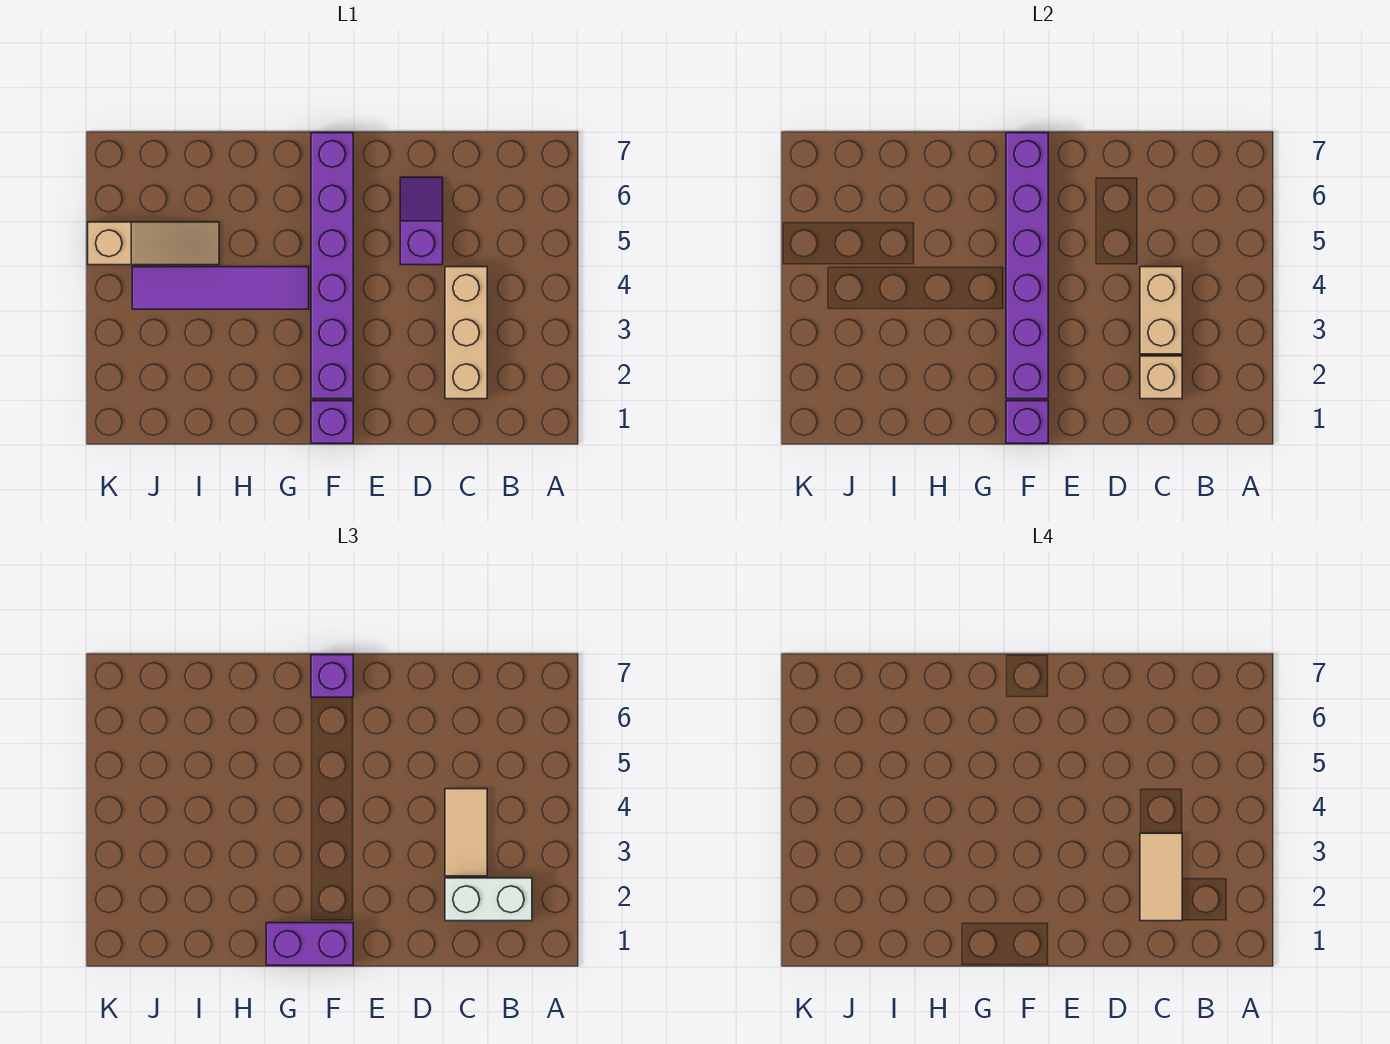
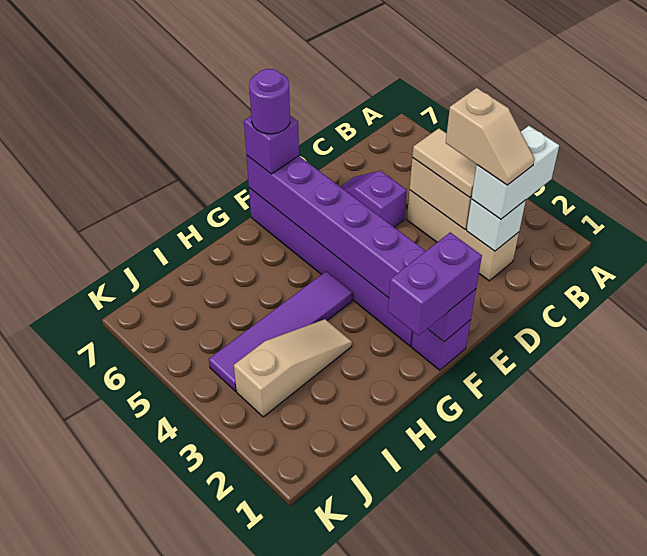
tan 1x1 brick [1140,356,1182,399] -> white 1x1 brick [467,199,526,251]
tan 1x2 tile [1140,833,1182,921] -> tan 1x2 slope [446,88,534,185]
none -> purple 1x1 round brick [249,69,290,134]
tan 1x3 slope [88,222,219,265] -> tan 1x3 slope moved to [234,319,352,417]

